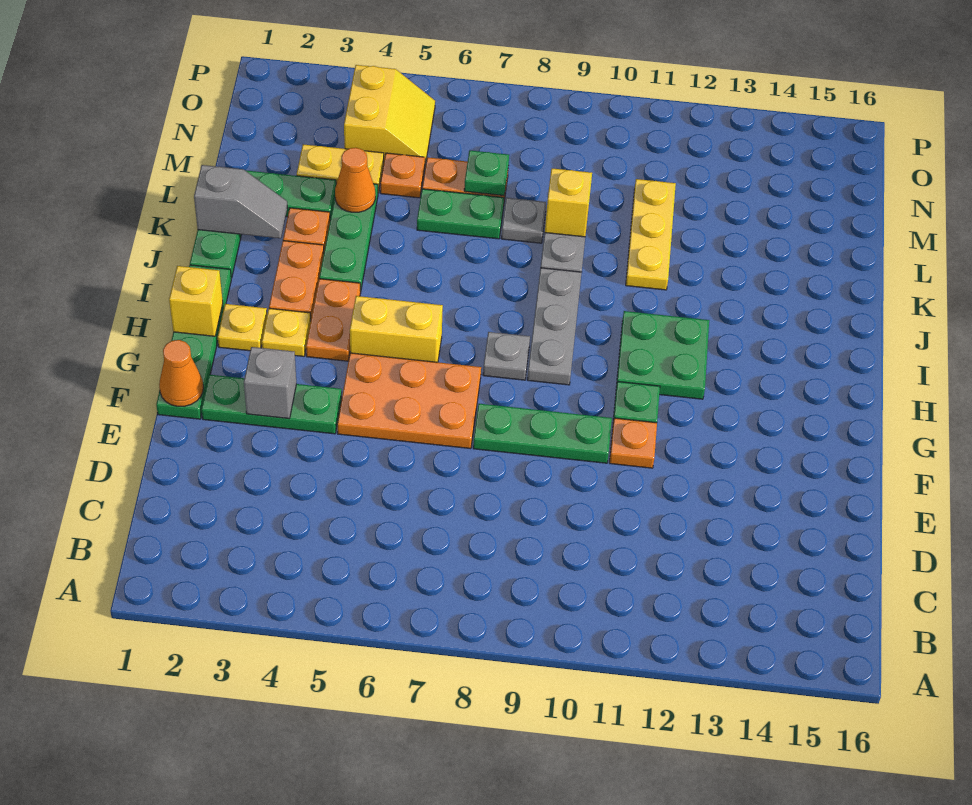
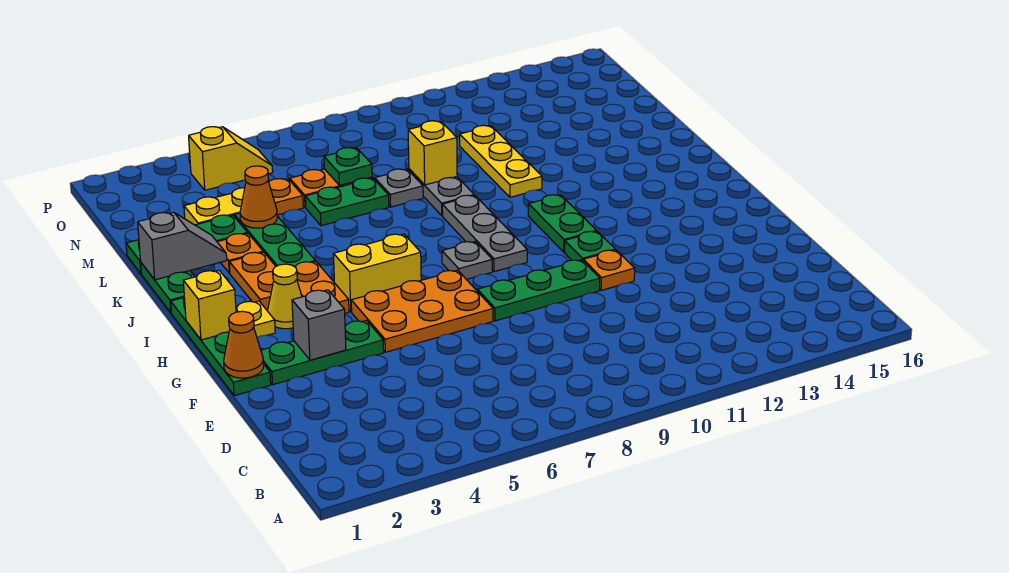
yellow 1x1 plate [262,308,311,356] -> yellow 1x1 cone [268,264,302,329]
green 2x2 plate [616,311,709,399] -> green 1x2 plate [528,195,597,252]
yellow 2x2 slope [344,65,435,165] -> yellow 1x2 slope [189,127,273,190]

